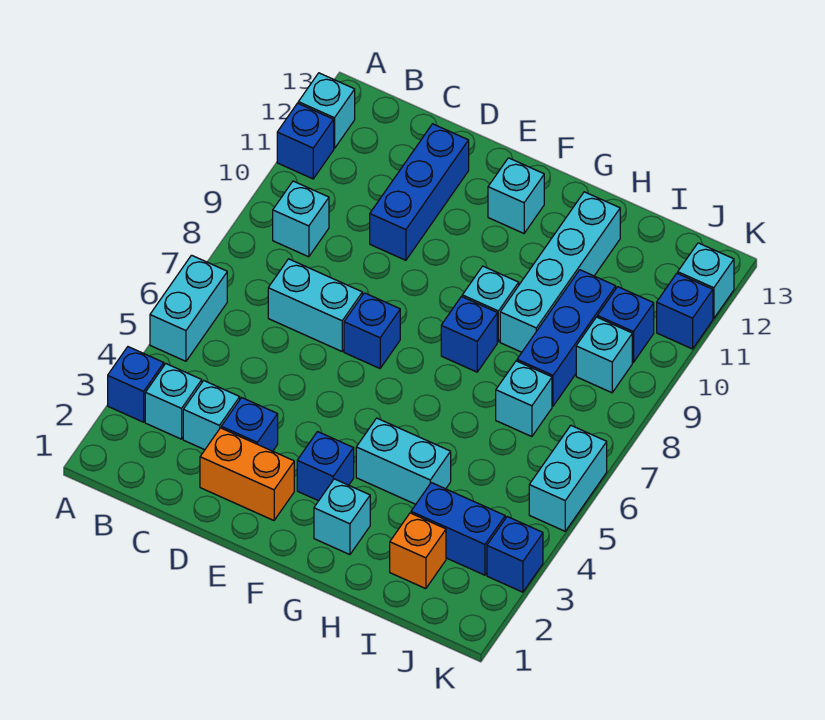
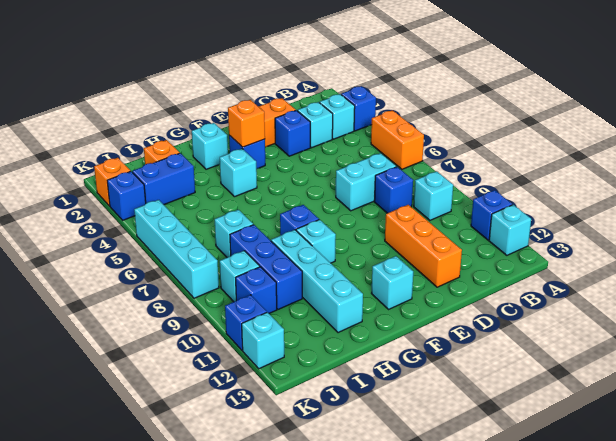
cyan 1x2 brick [150,255,227,361] -> orange 1x2 brick [371,110,424,169]
blue 1x3 brick [370,124,469,260] -> orange 1x3 brick [385,205,462,287]
blue 1x1 brick [344,293,400,368] -> blue 1x1 brick moved to [374,167,413,213]
none -> orange 1x1 brick [228,100,265,147]
cyan 1x2 brick [356,418,451,504] -> cyan 1x1 brick [220,149,257,197]
none -> orange 1x1 brick [94,158,130,206]
cyan 1x2 brick [529,426,607,531] -> cyan 1x4 brick [134,200,219,298]

